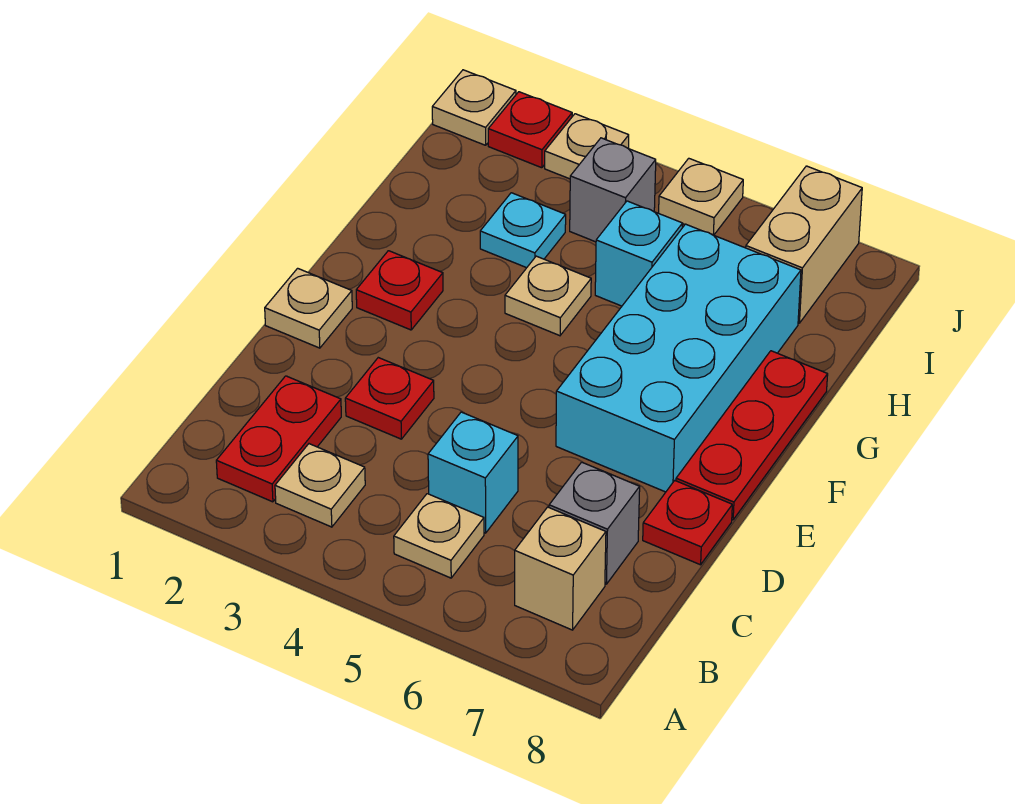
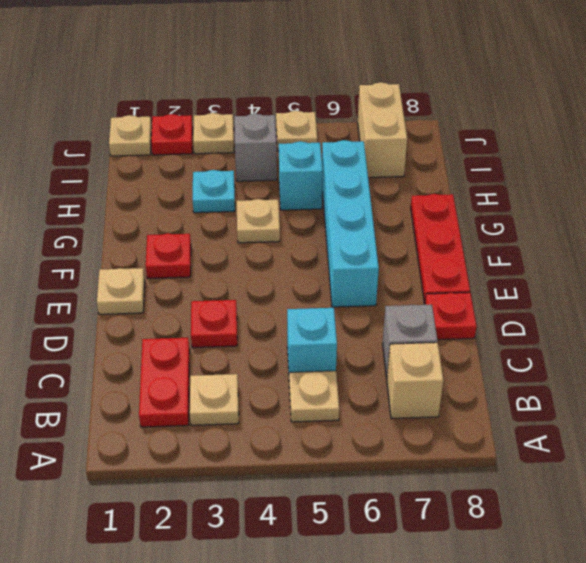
cyan 2x4 brick [556,224,801,492] -> cyan 1x4 brick [322,140,379,307]

